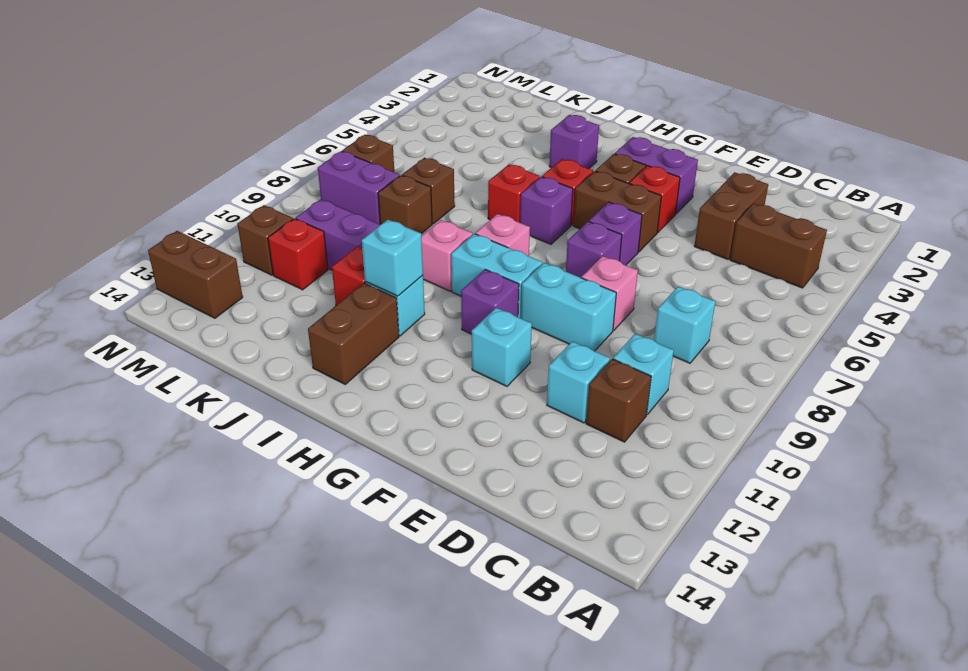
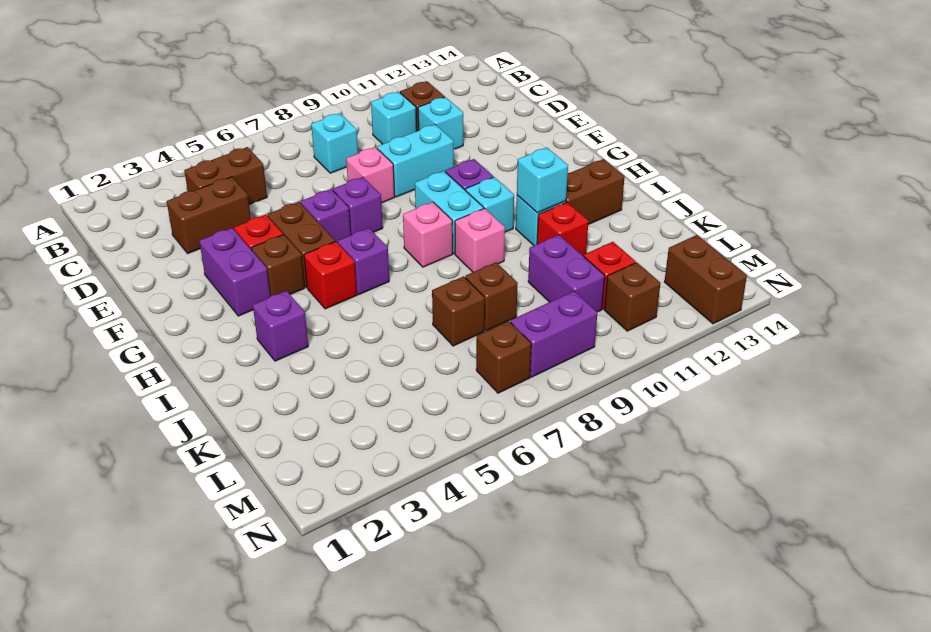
brown 1x2 brick [730,204,827,288] -> brown 1x2 brick turned to [184,147,267,204]
cyan 1x2 brick [521,263,616,351] -> cyan 1x2 brick turned to [377,124,454,197]
cyan 1x1 brick [472,308,532,386] -> cyan 1x1 brick moved to [465,177,514,232]
red 1x1 brick [488,164,540,223] -> none
purple 1x2 brick [318,151,400,224] -> purple 1x2 brick turned to [510,291,597,377]

